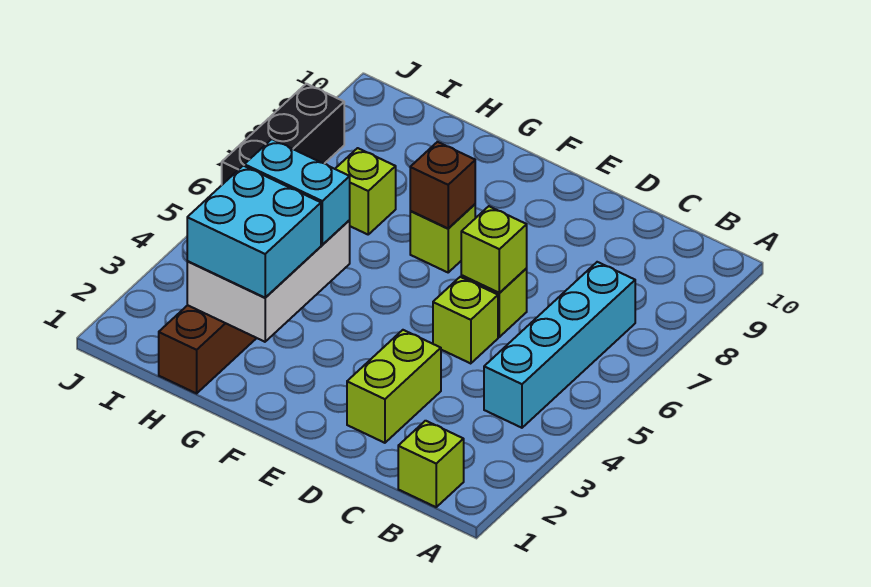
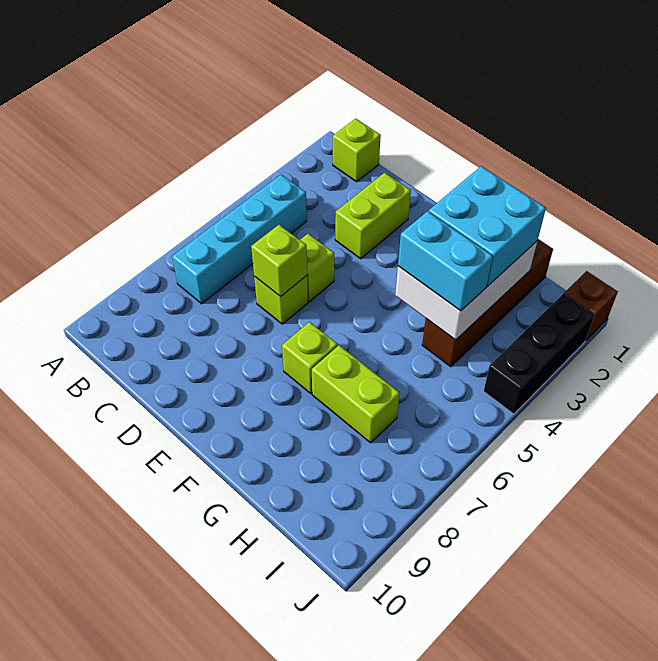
brown 1x1 brick [410,142,475,228] -> brown 1x1 brick moved to [564,271,618,341]
lime 1x1 brick [335,148,396,234] -> lime 1x2 brick [312,345,400,443]
black 1x3 brick [222,84,344,185] -> black 1x3 brick moved to [484,294,594,414]

